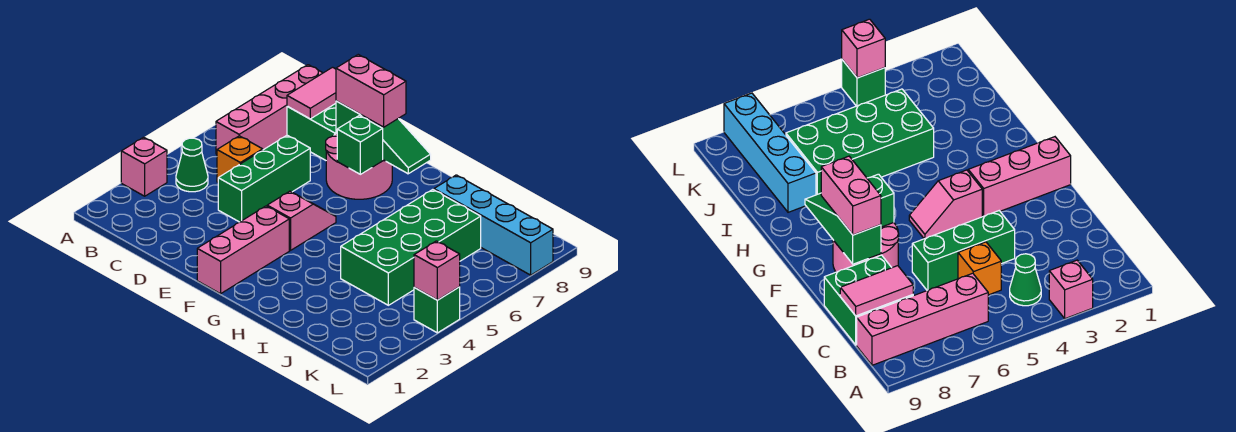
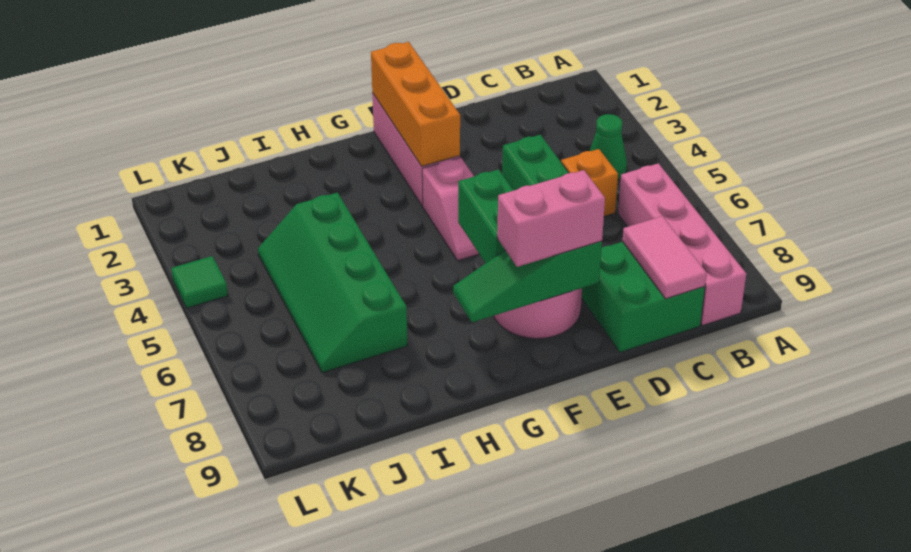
pink 1x1 brick [121,137,167,196] -> none
none -> orange 1x3 brick [371,42,460,166]
green 1x1 brick [337,115,383,174] -> green 1x2 brick [458,170,514,263]
green 2x4 brick [341,190,481,305] -> green 2x4 slope [258,193,407,373]
cyan 1x4 brick [434,175,553,275] -> none
green 1x1 brick [414,287,460,333] -> green 1x1 tile [171,256,228,308]
pink 1x1 brick [414,241,460,300] -> none

